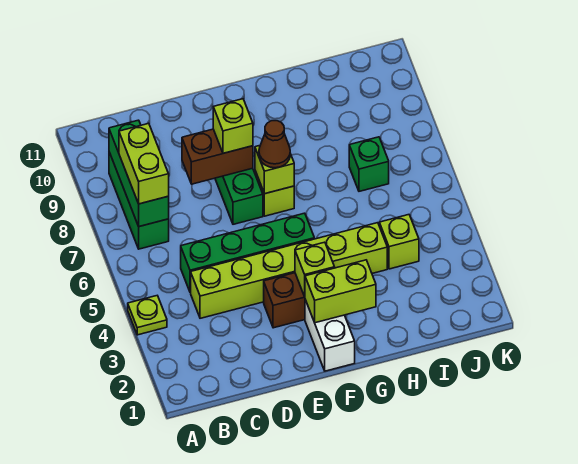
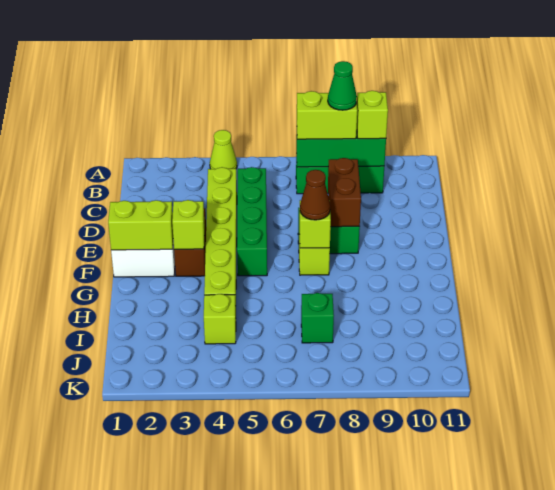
lime 1x1 plate [128,296,167,335] -> lime 1x1 cone [210,130,237,169]
none -> green 1x1 cone [328,61,357,110]
lime 1x1 brick [213,99,253,153] -> lime 1x1 brick moved to [357,91,388,139]
lime 1x2 brick [305,260,376,323] -> lime 1x2 brick turned to [108,200,173,250]

